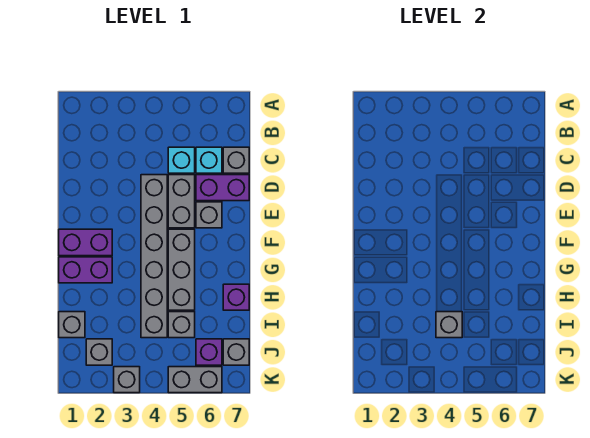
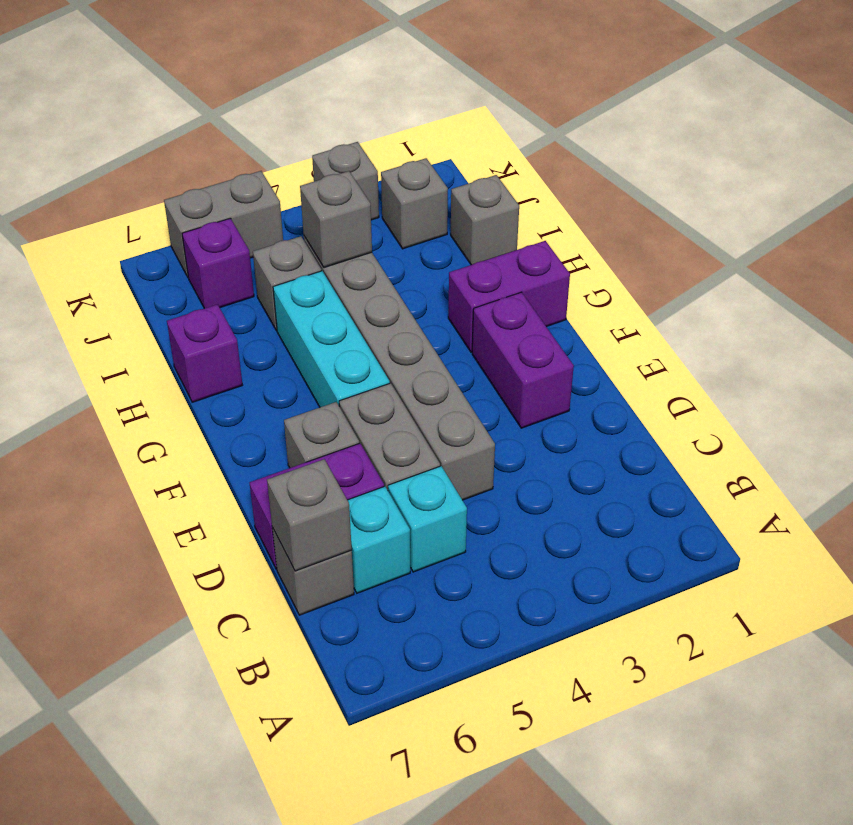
purple 1x2 brick [59,229,112,256] -> purple 1x2 brick turned to [472,292,574,428]
grey 1x3 brick [168,229,195,310] -> cyan 1x3 brick [273,271,390,407]
grey 1x1 brick [223,339,249,365] -> grey 1x1 brick moved to [267,459,352,571]

